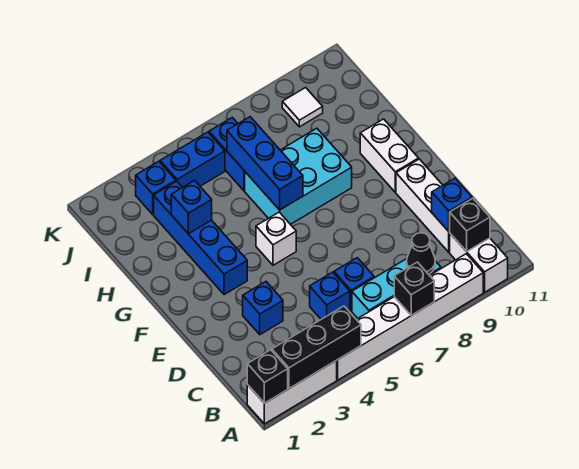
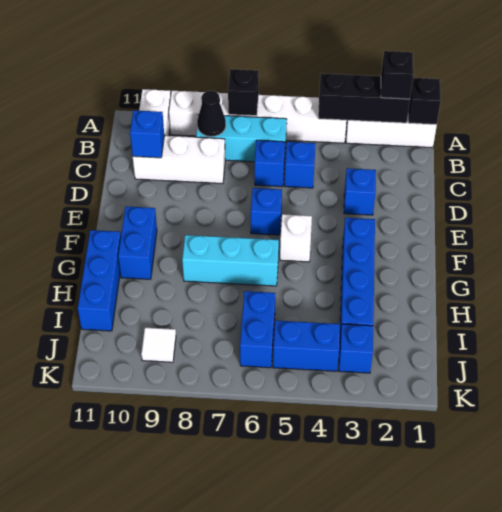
black 1x1 brick [449,198,490,252] -> black 1x1 brick moved to [381,51,414,99]
white 1x3 brick [396,159,450,252] -> white 1x3 brick turned to [133,136,225,184]
white 1x2 brick [360,119,419,192] -> blue 1x2 brick [118,206,157,279]
cyan 2x3 brick [245,128,352,224] -> cyan 1x3 brick [182,235,279,286]
blue 1x3 brick [227,117,303,210] -> blue 1x3 brick moved to [78,230,121,331]
blue 1x1 brick [171,180,212,234] -> blue 1x1 brick moved to [251,188,282,235]

